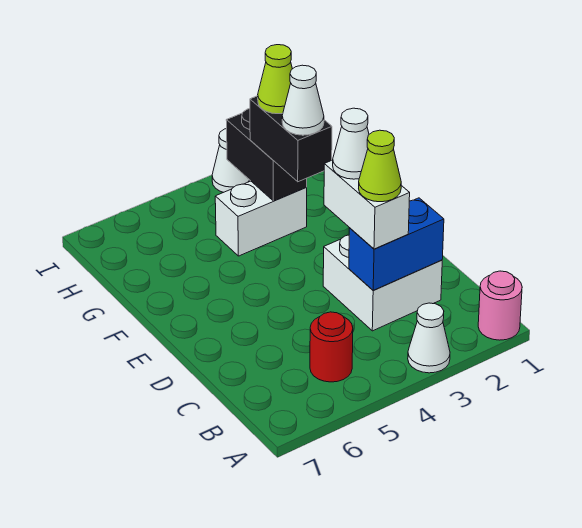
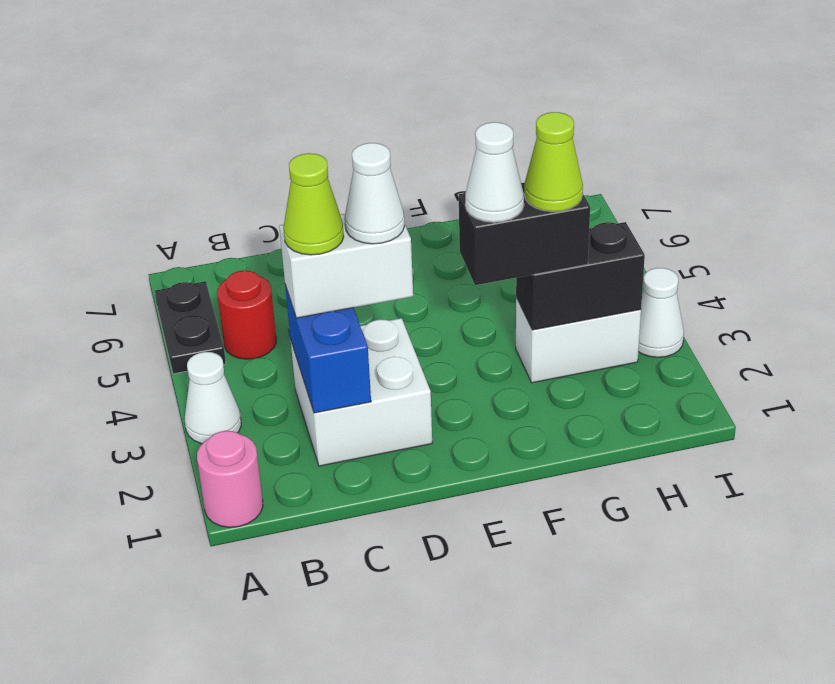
none -> black 1x2 plate [155,281,226,374]
white 1x2 brick [215,181,307,256] -> white 1x2 brick turned to [516,297,641,383]

